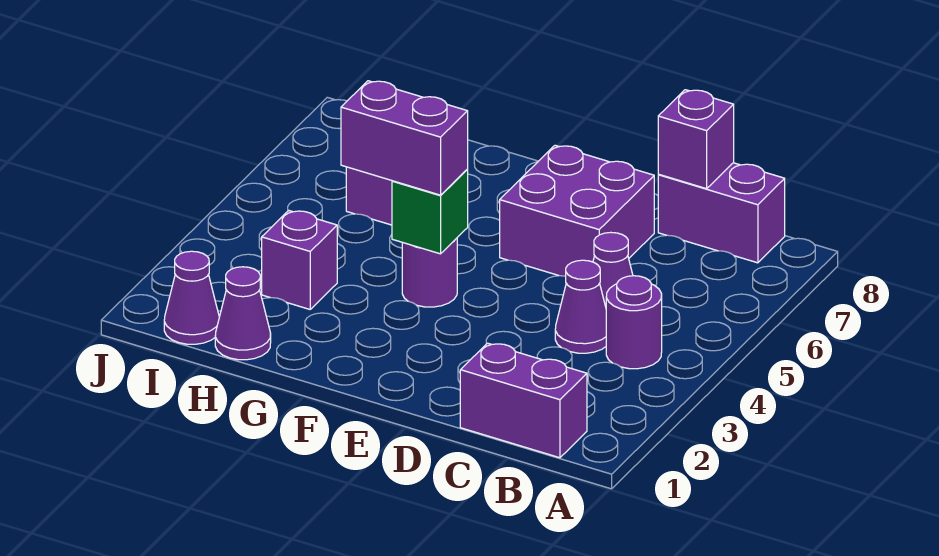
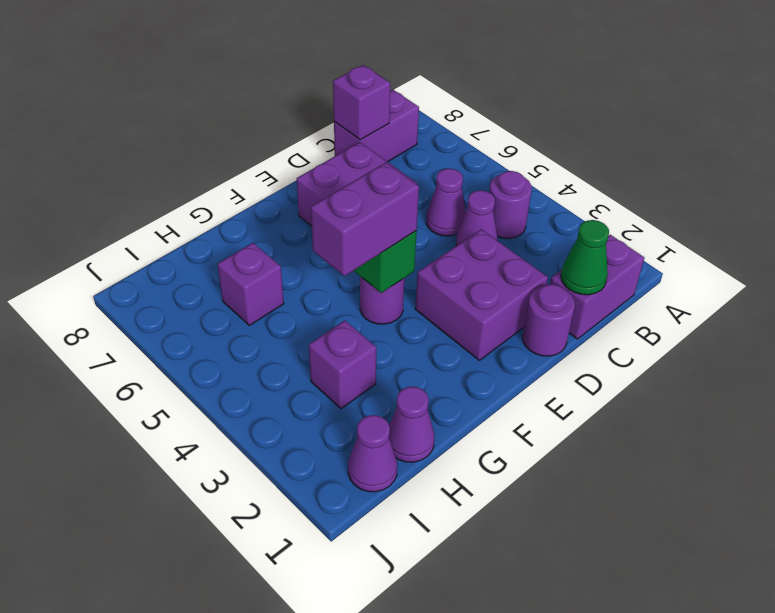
none -> green 1x1 cone [561,220,609,295]
none -> purple 1x1 round brick [523,284,575,356]
none -> purple 2x2 brick [415,229,548,360]

